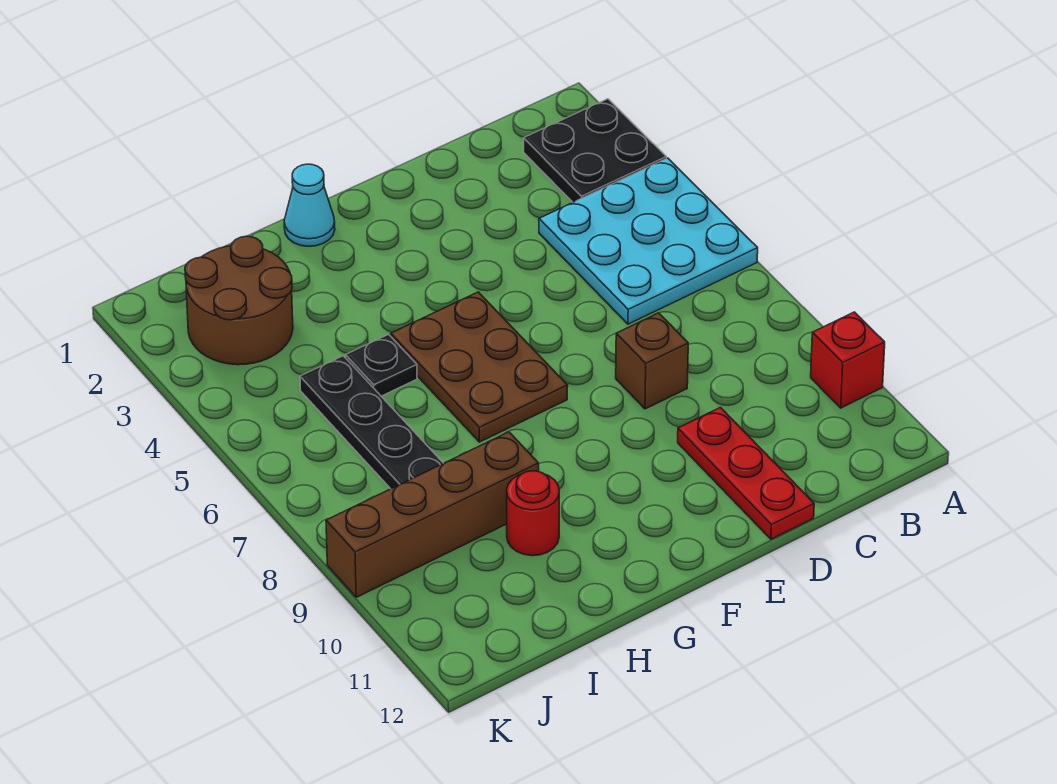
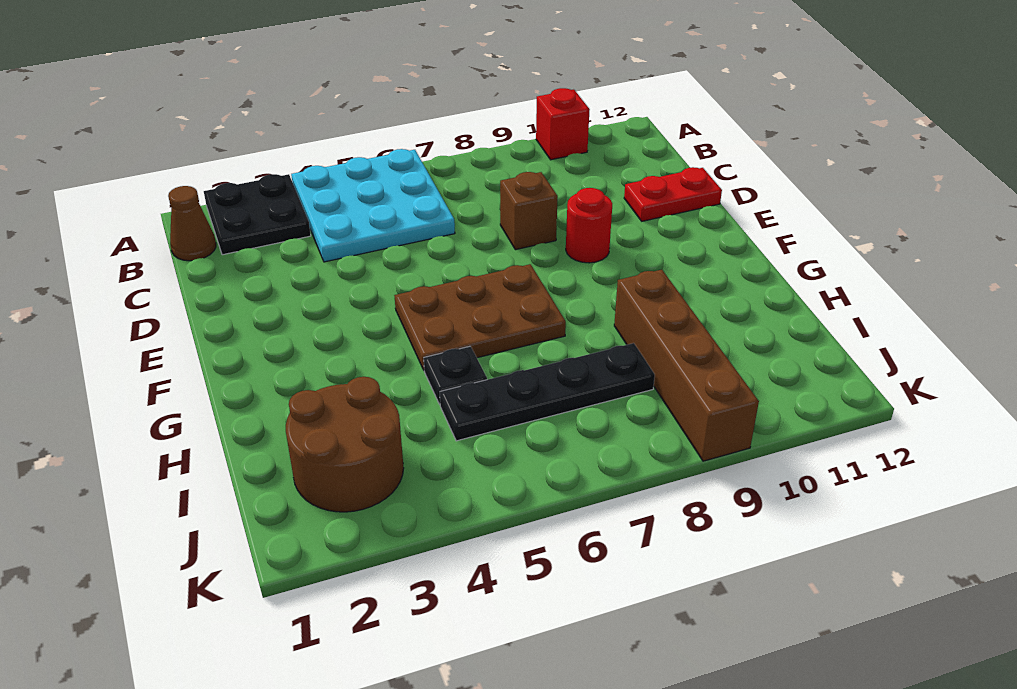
none -> brown 1x1 cone [168,186,216,261]
red 1x3 plate [678,407,814,539] -> red 1x2 plate [624,167,722,221]
cyan 1x1 cone [284,164,335,246] -> none
red 1x1 round brick [507,471,559,556] -> red 1x1 round brick moved to [566,188,612,263]

